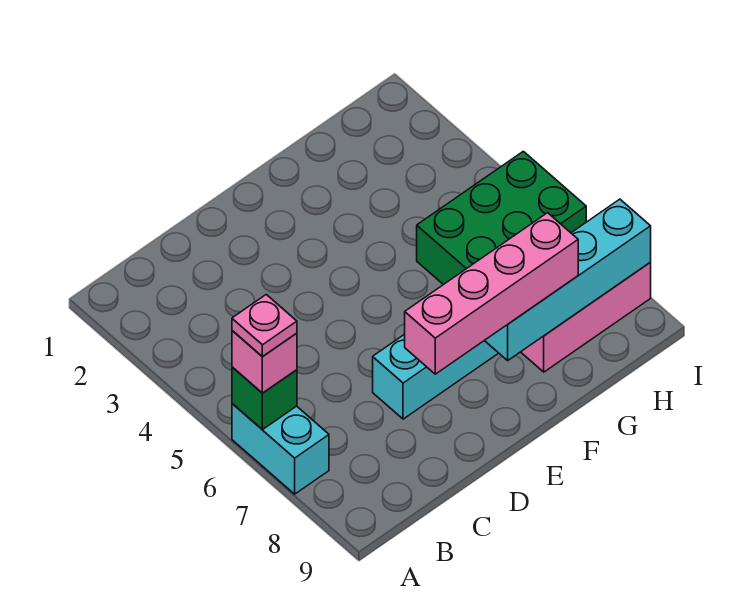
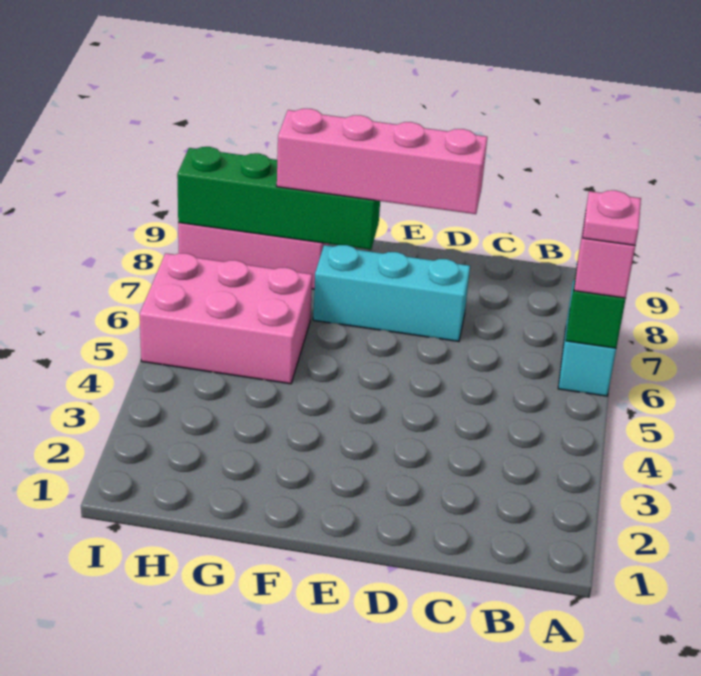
cyan 1x4 brick [484,199,651,360] -> green 1x4 brick [177,147,380,250]
green 2x3 brick [417,151,586,285] -> pink 2x3 brick [140,253,312,384]

